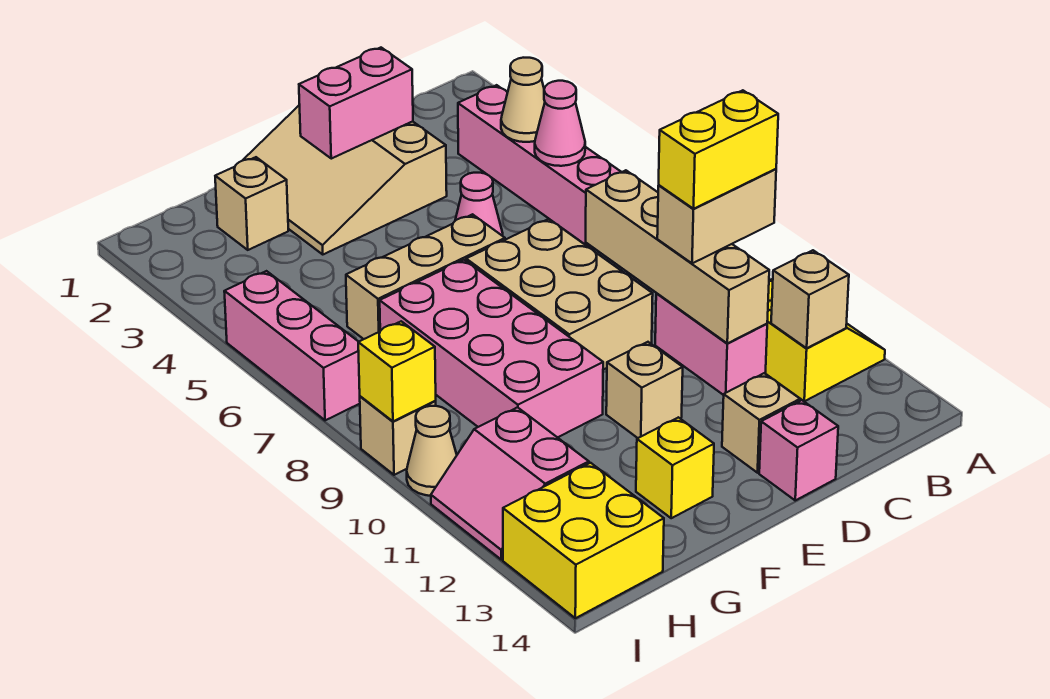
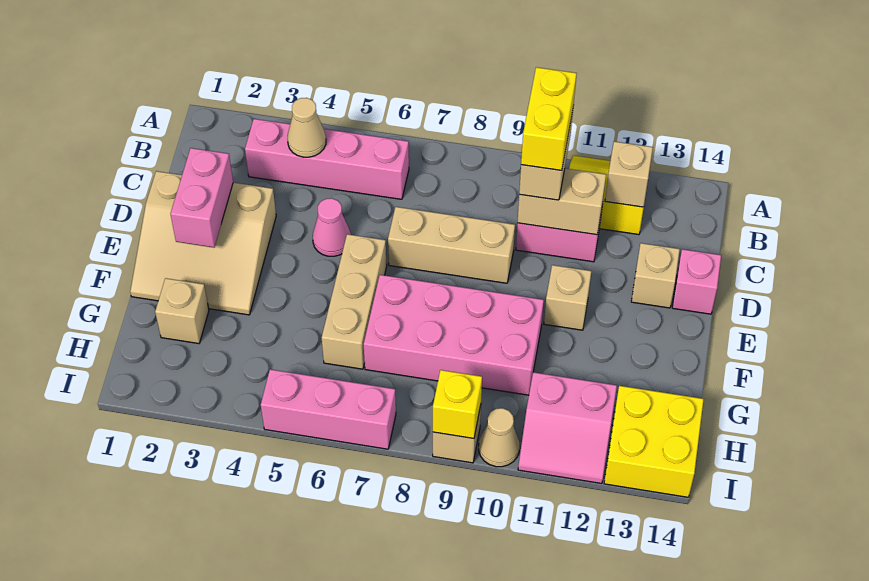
pink 1x1 cone [535,81,585,166] -> none
tan 1x4 brick [586,170,769,343] -> tan 1x2 brick [517,168,606,235]
tan 2x3 brick [466,219,653,370] -> tan 1x3 brick [388,207,515,283]
yellow 1x1 brick [636,417,714,518] -> none

